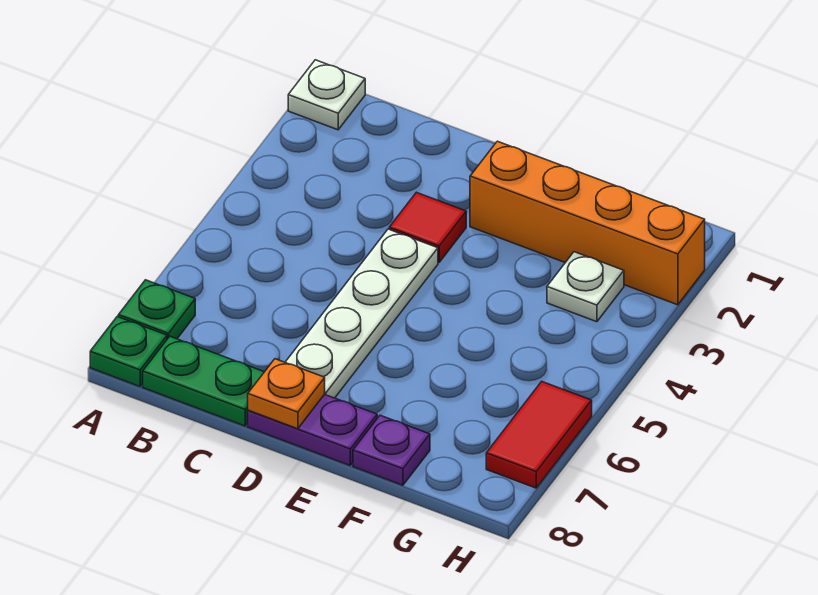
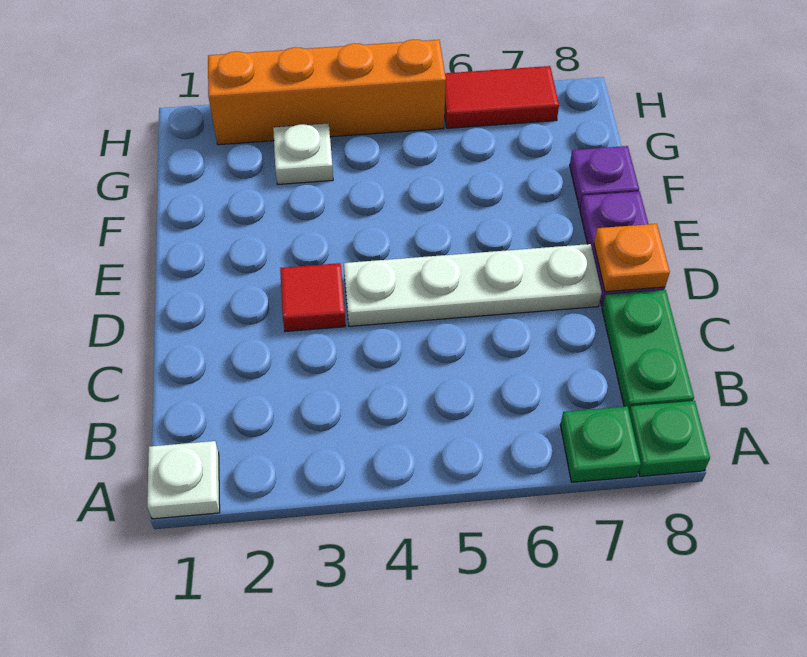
orange 1x4 brick [470,141,705,305] -> orange 1x4 brick turned to [208,40,446,145]

